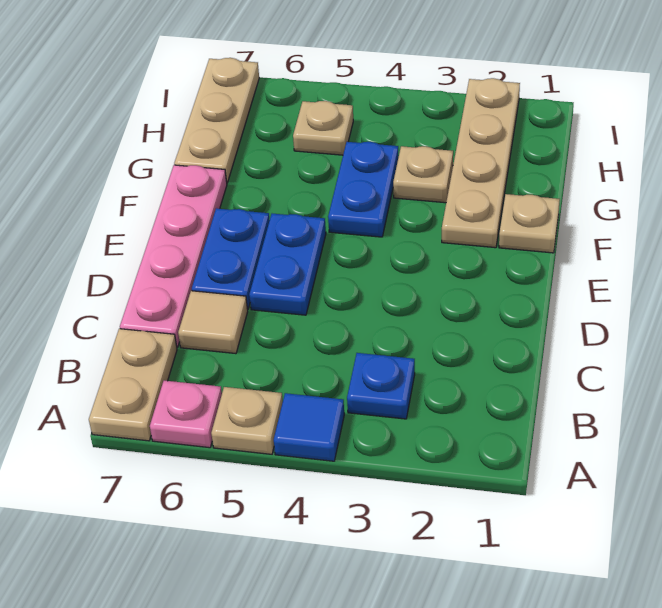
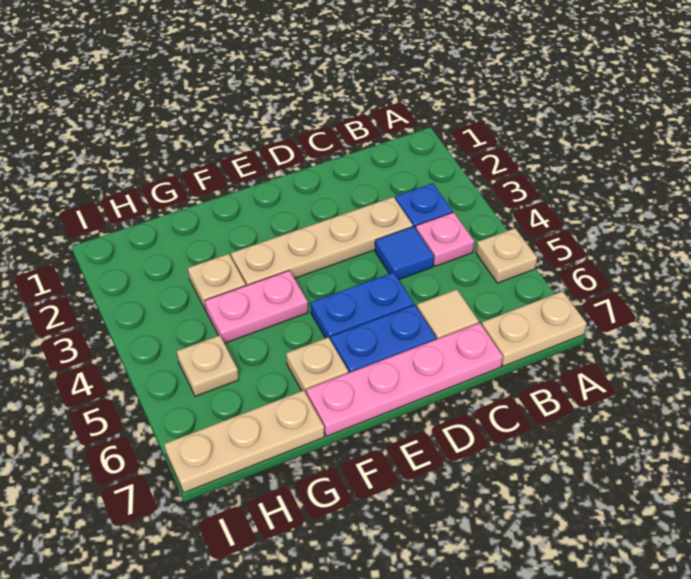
blue 1x1 tile [274,393,344,461] -> blue 1x1 tile moved to [375,226,434,280]
pink 1x1 plate [150,381,222,448] -> pink 1x1 plate moved to [416,212,474,266]
tan 1x1 plate [499,194,560,253] -> tan 1x1 plate moved to [286,337,348,393]
tan 1x4 plate [442,78,520,248] -> tan 1x4 plate moved to [231,197,413,286]
blue 1x2 plate [328,142,399,237] -> pink 1x2 plate [205,270,308,343]

